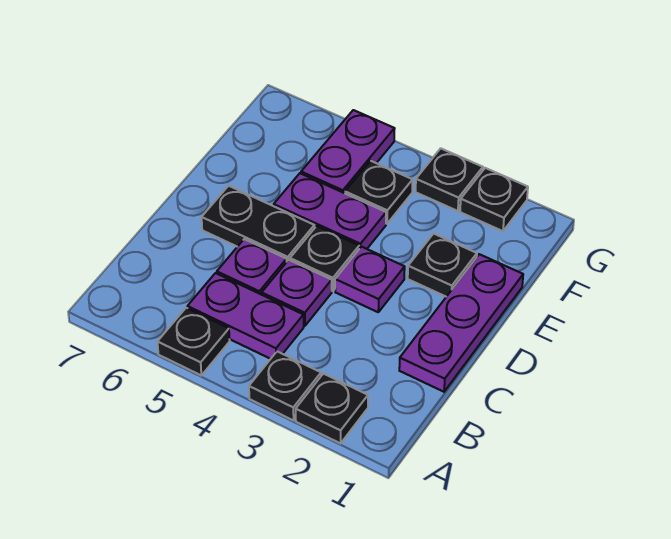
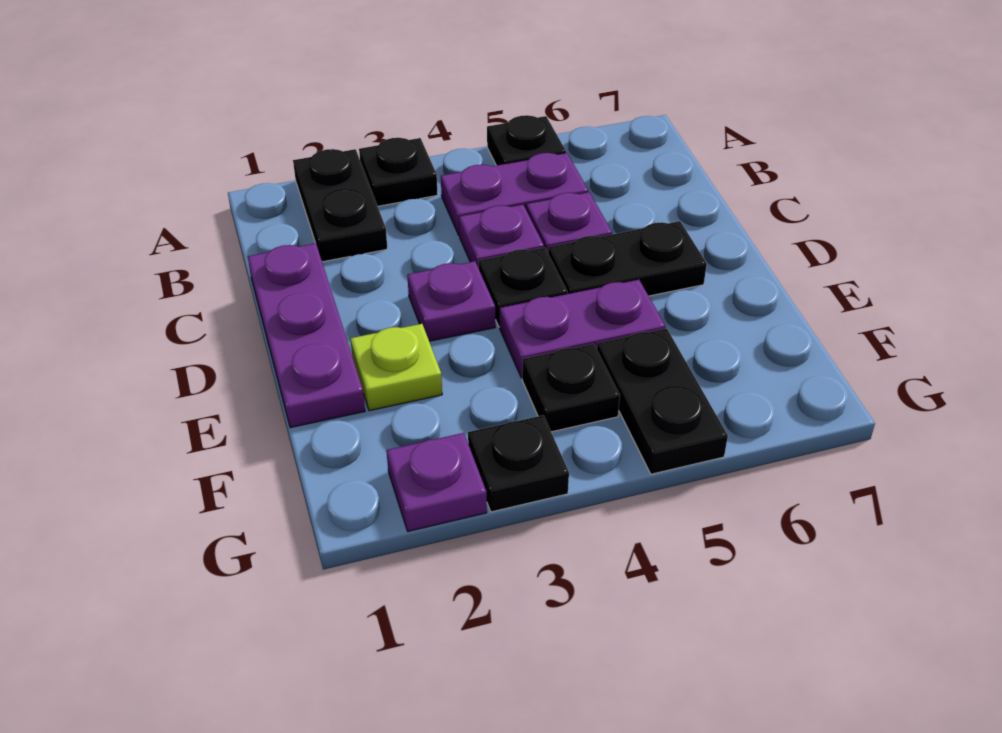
black 1x1 plate [296,374,368,443] -> black 1x2 plate [293,149,387,262]
black 1x1 plate [408,234,477,297] -> lime 1x1 plate [350,324,442,411]
purple 1x2 plate [301,110,395,193] -> black 1x2 plate [597,328,728,474]
black 1x1 plate [460,168,528,231] -> purple 1x1 plate [386,433,487,531]

